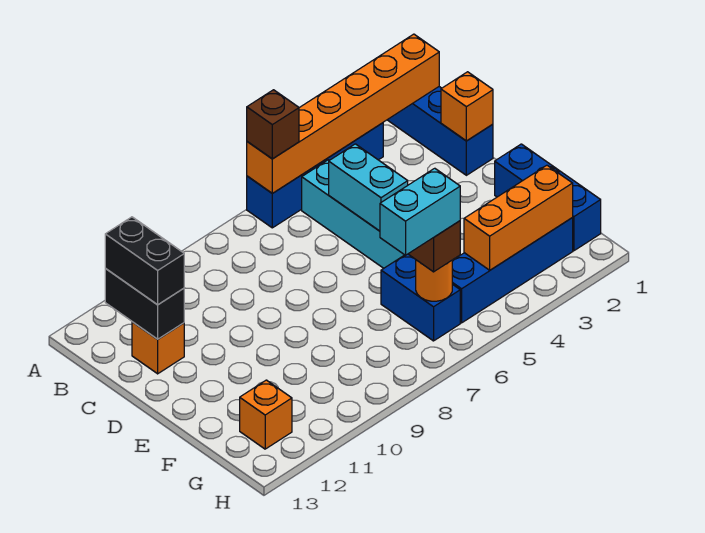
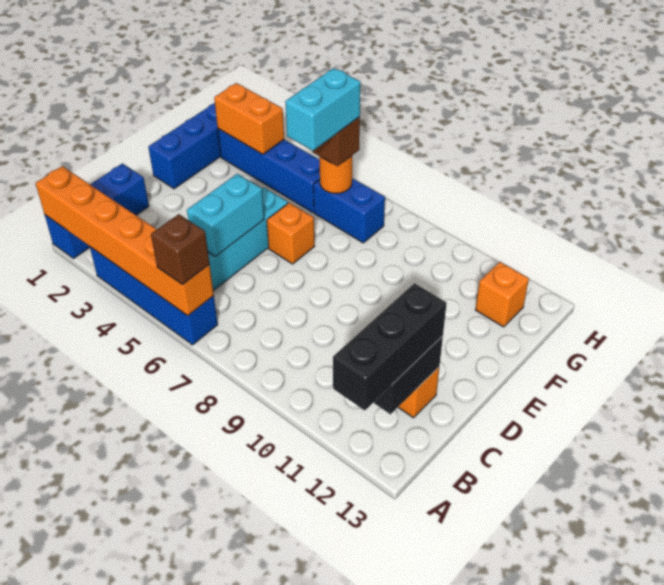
black 1x2 brick [105,217,184,304] -> black 1x3 brick [333,283,447,410]
orange 1x1 brick [441,72,493,141] -> orange 1x1 brick moved to [267,203,315,264]
blue 1x2 brick [381,254,460,341] -> blue 1x2 brick turned to [313,178,385,243]
orange 1x3 brick [464,165,573,270] -> orange 1x2 brick [214,83,284,154]
cyan 1x2 brick [380,168,460,255] -> cyan 1x2 brick turned to [285,68,360,151]

